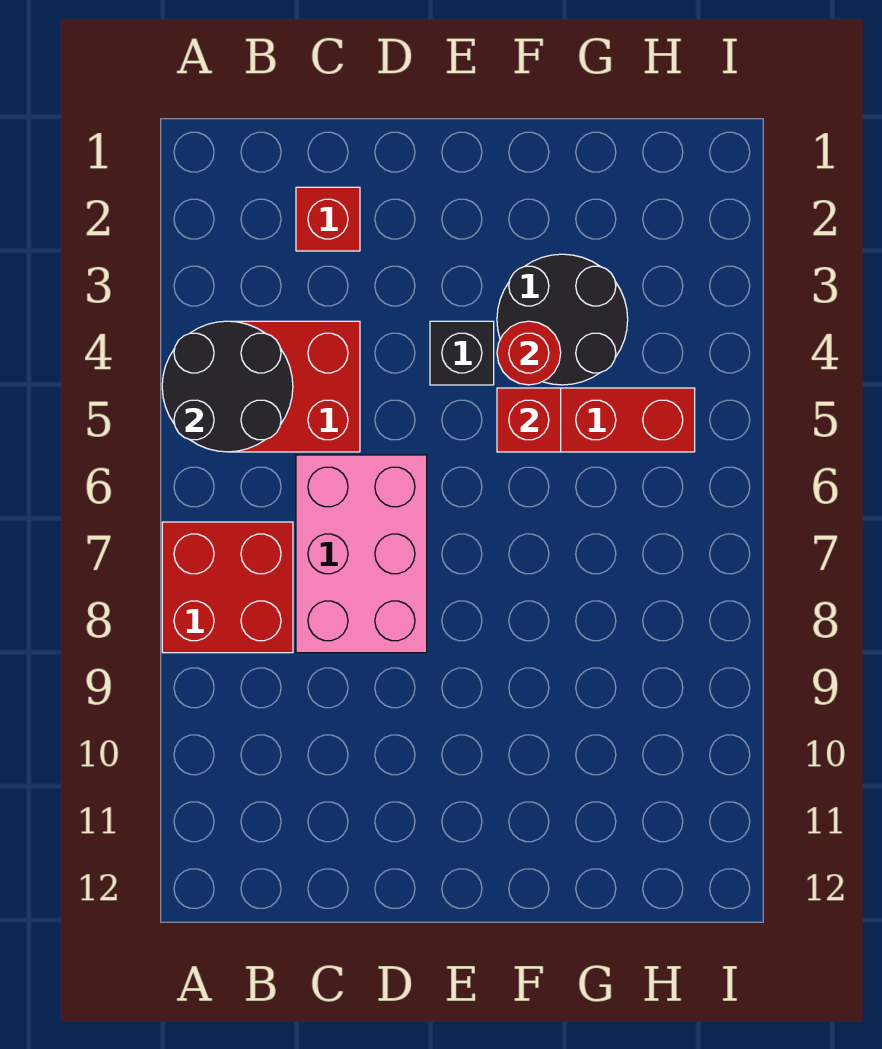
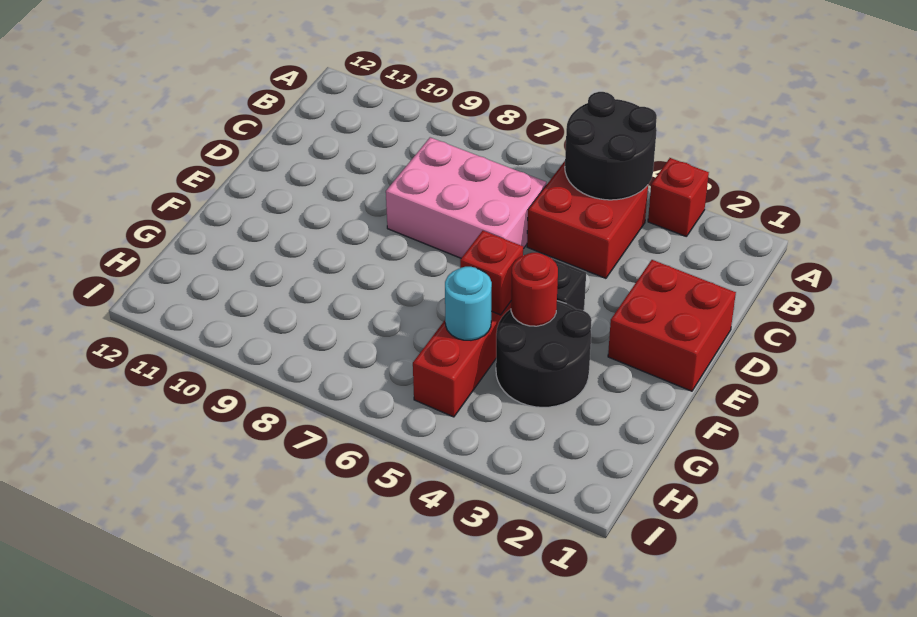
red 2x2 brick [162,522,293,653] -> red 2x2 brick moved to [608,260,736,391]
red 1x1 brick [296,187,360,251] -> red 1x1 brick moved to [648,158,709,237]
none -> cyan 1x1 round brick [445,267,492,340]

